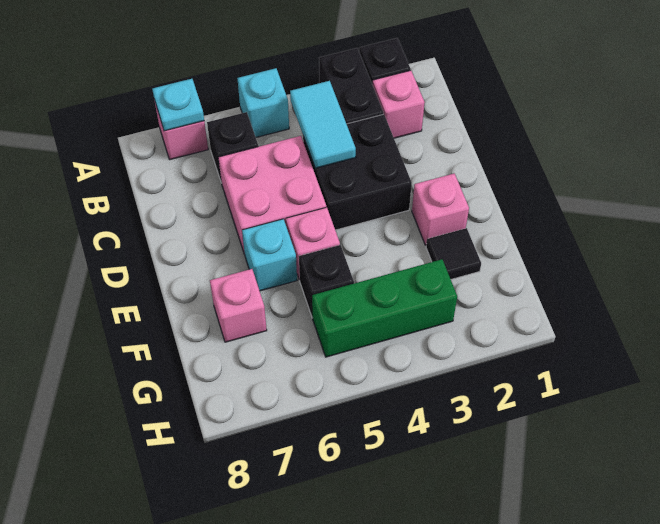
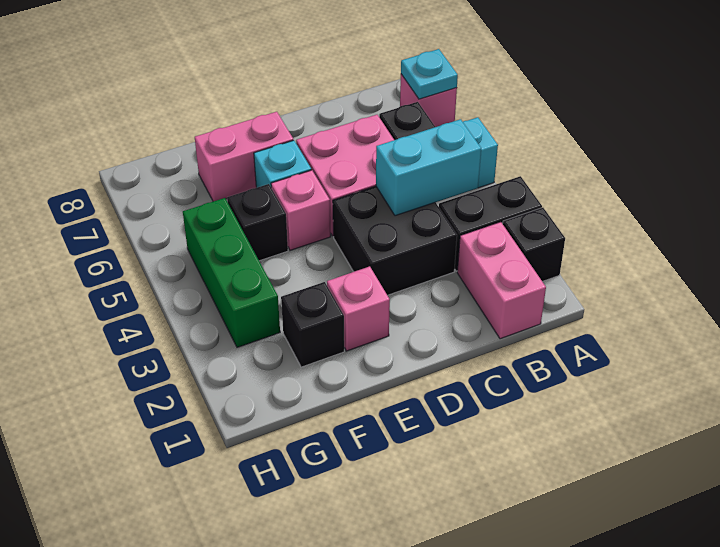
pink 1x1 brick [372,70,425,138] -> pink 1x2 brick [457,222,546,339]
cyan 1x2 tile [290,81,356,168] -> cyan 1x2 brick [376,119,481,216]
black 1x1 tile [426,228,481,279] -> black 1x1 brick [281,282,344,367]
pink 1x1 brick [210,269,267,342] -> pink 1x2 brick [195,112,293,201]

